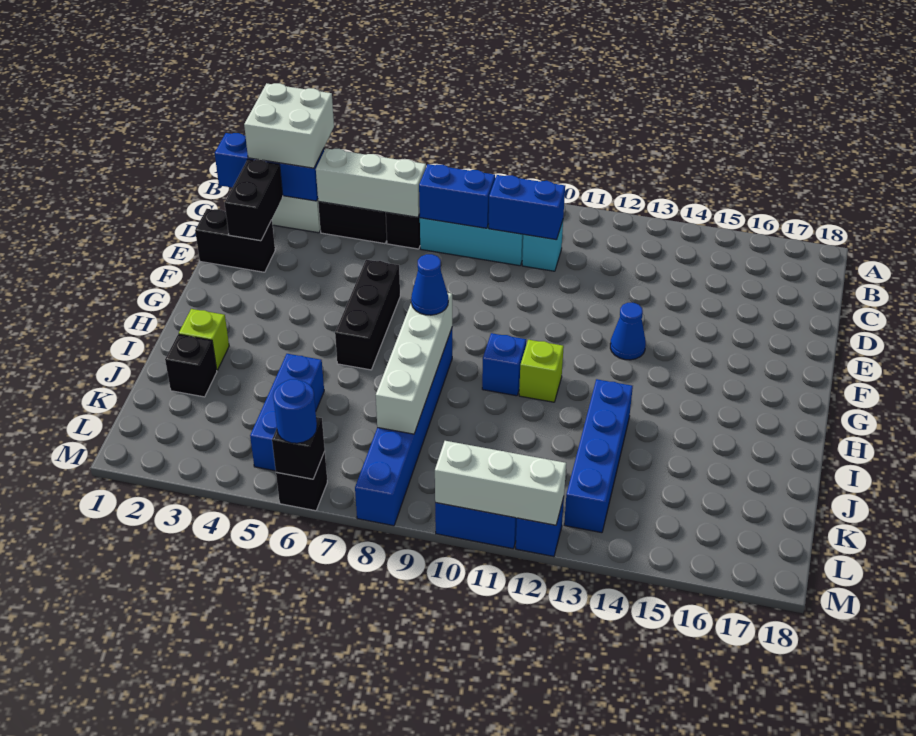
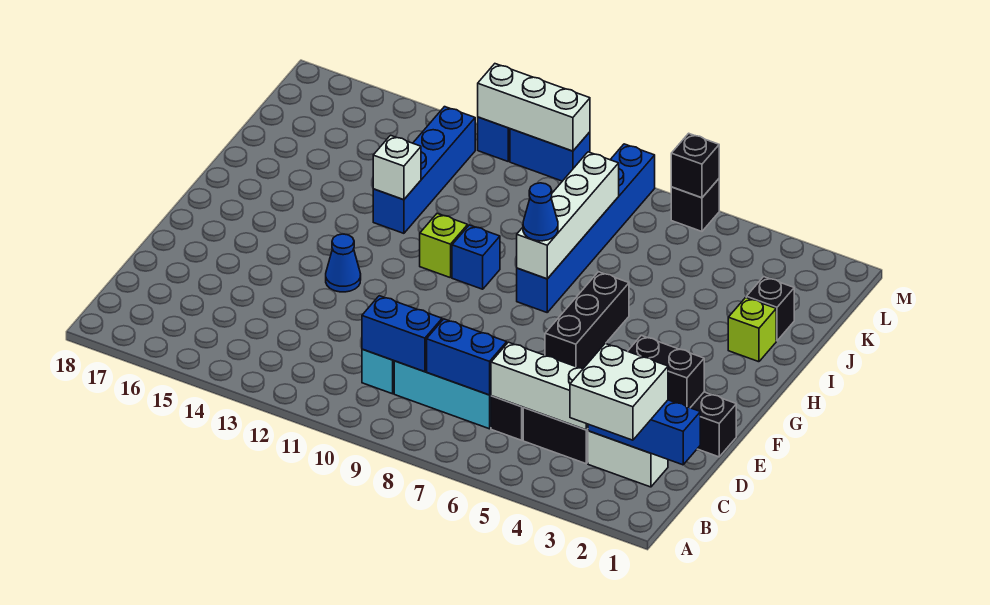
black 1x2 brick [225,159,283,241] -> black 1x2 brick turned to [628,336,704,408]
none -> white 1x1 brick [373,135,421,200]
blue 1x3 brick [250,354,324,471] -> none
blue 1x1 round brick [273,379,317,443] -> none

